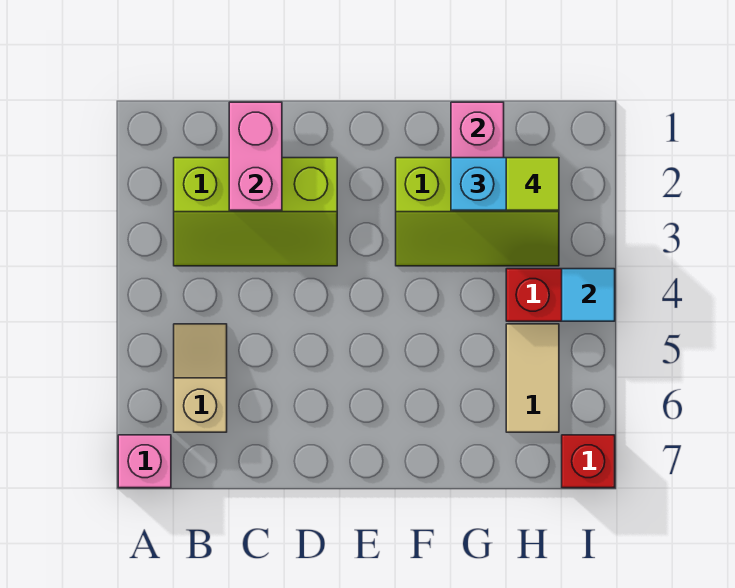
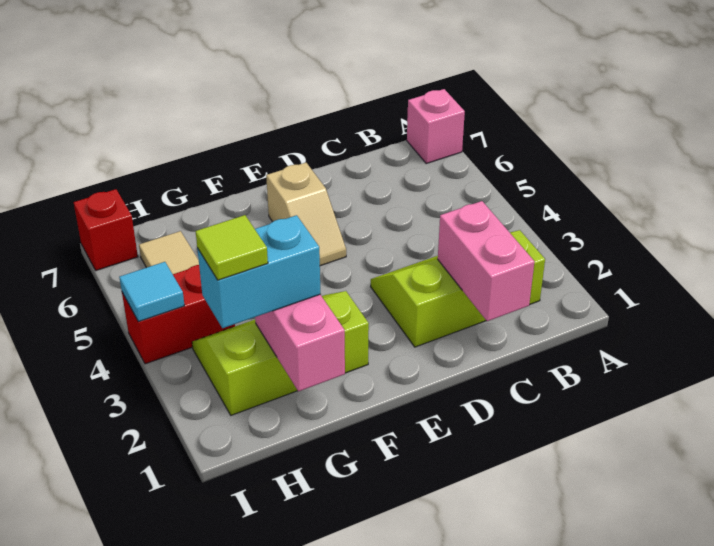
tan 1x2 slope [174,324,227,432] -> tan 1x2 slope moved to [266,163,346,266]

